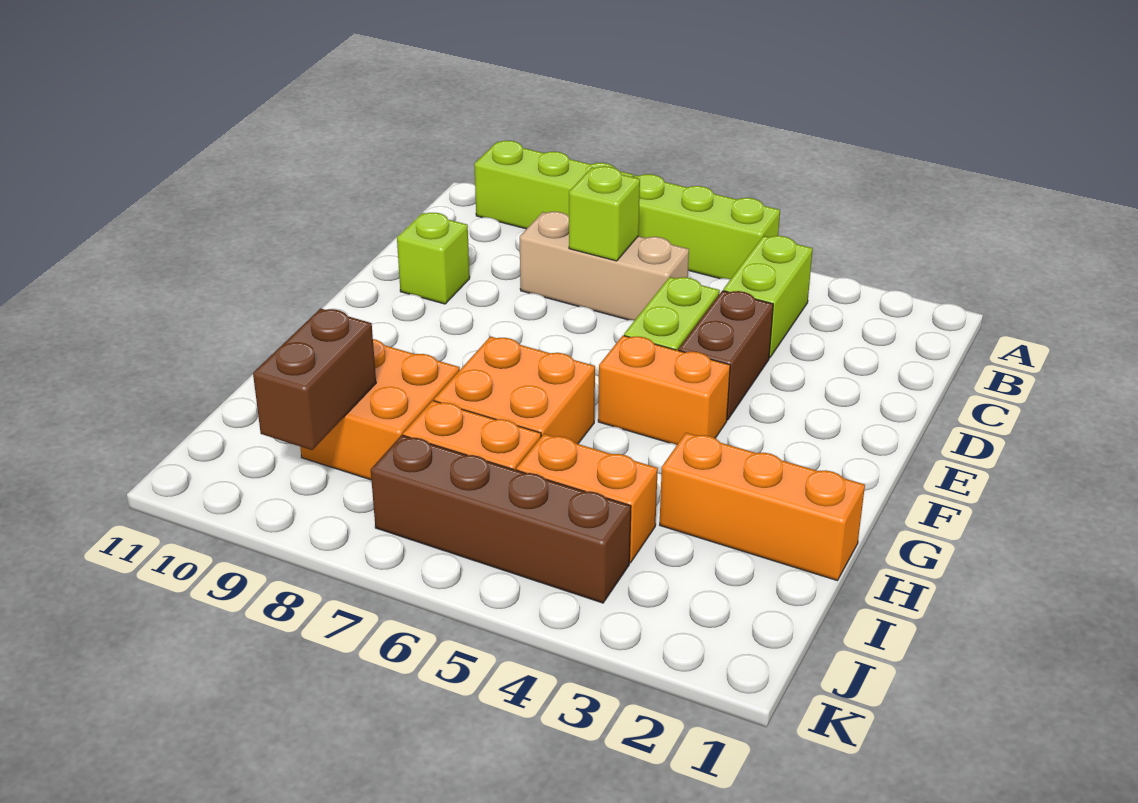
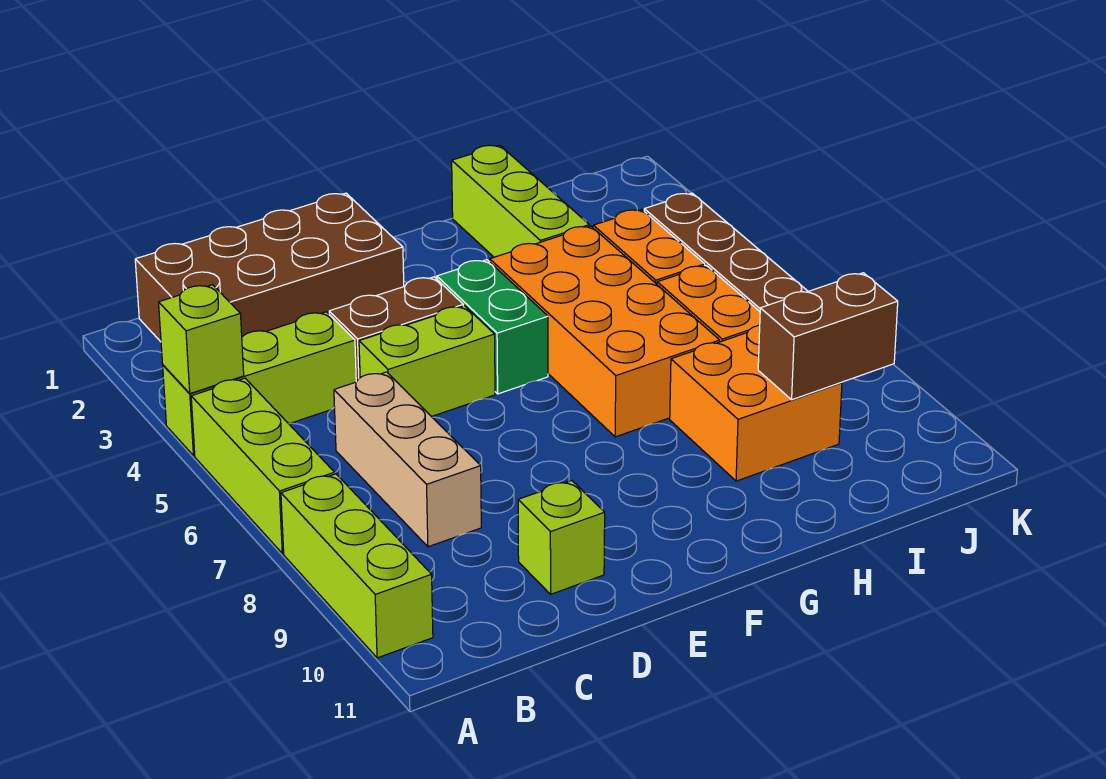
none -> brown 2x4 brick [135,193,404,342]
lime 1x2 brick [723,236,813,358] -> lime 1x3 brick [163,312,356,456]
lime 1x1 brick [569,166,640,261] -> lime 1x1 brick moved to [159,285,244,393]
orange 1x2 brick [598,336,730,445] -> green 1x2 brick [437,260,548,394]
orange 2x2 brick [434,337,595,444] -> orange 2x4 brick [490,226,720,437]
orange 1x3 brick [660,433,865,581] -> lime 1x3 brick [452,145,589,257]

